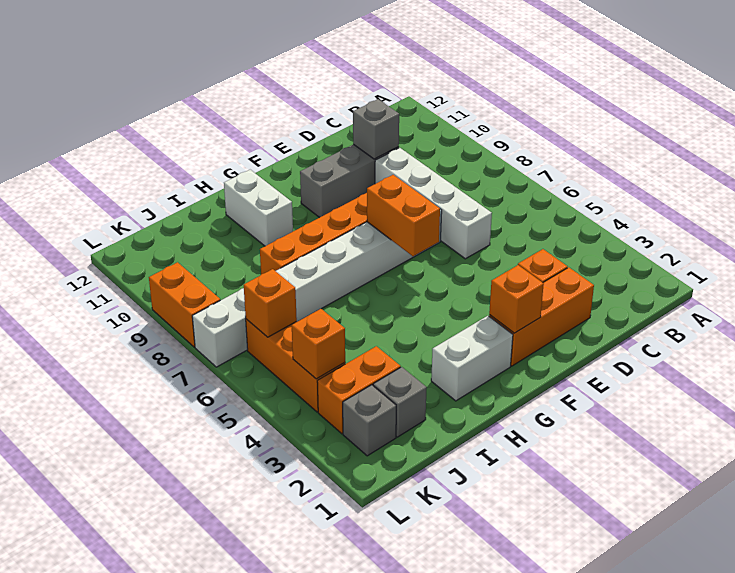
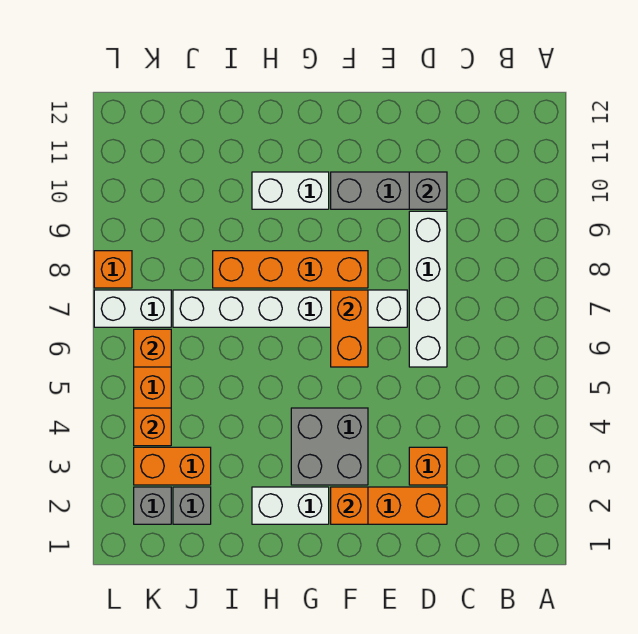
none -> grey 2x2 brick [291,408,368,485]
white 1x2 brick [224,170,293,246] -> white 1x2 brick turned to [252,172,329,209]
orange 1x2 brick [149,262,220,347] -> orange 1x1 brick [94,251,132,288]

